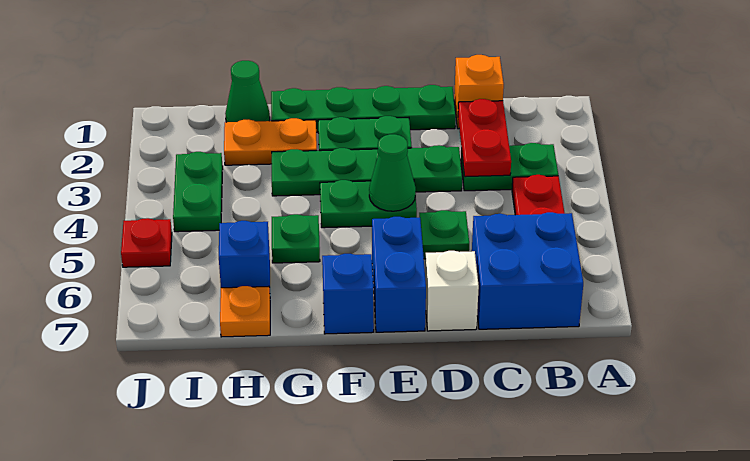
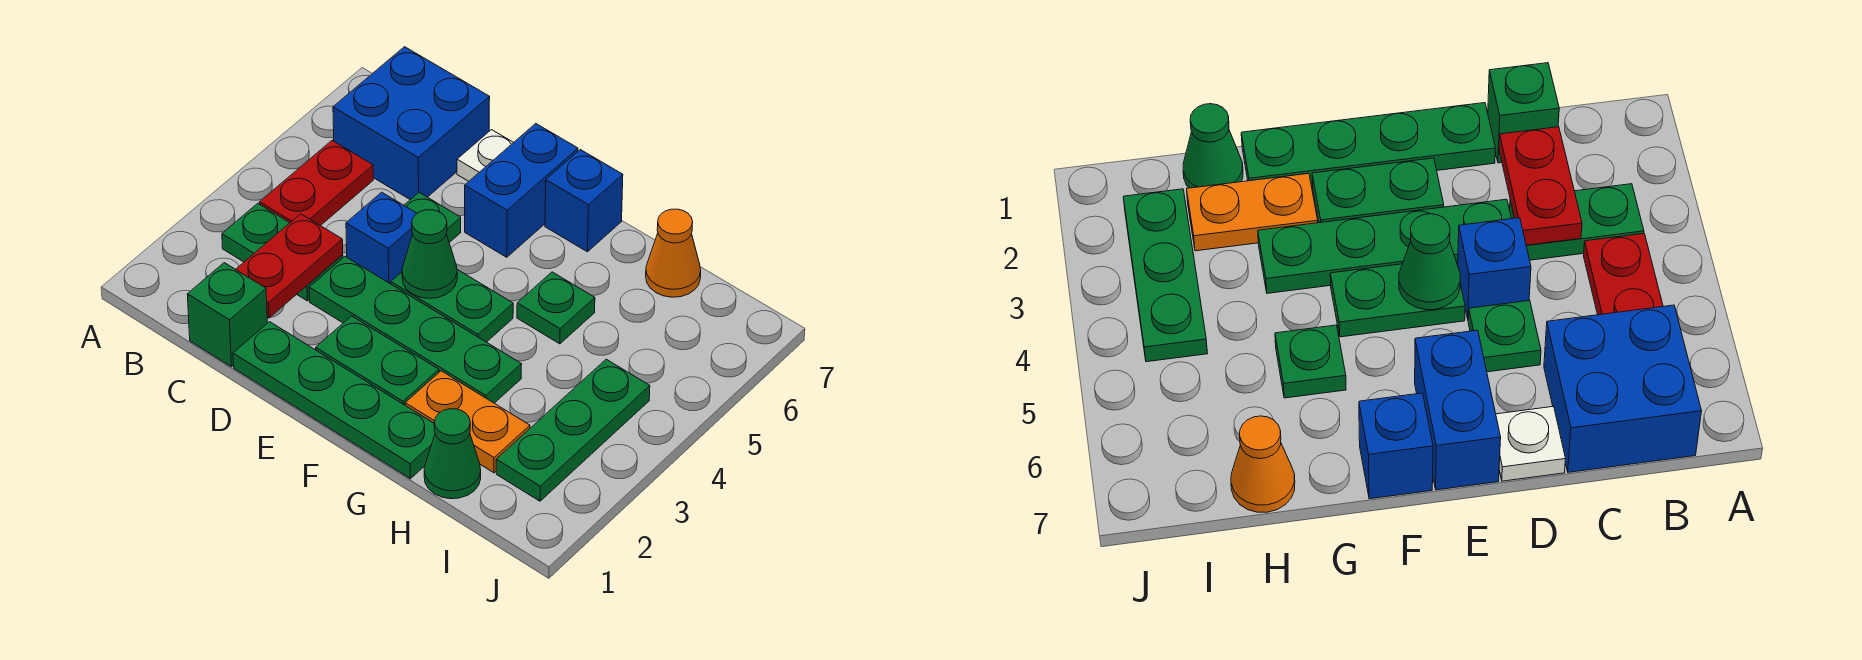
orange 1x1 brick [454,55,504,129] -> green 1x1 brick [187,263,267,367]
white 1x1 brick [425,251,479,331] -> white 1x1 plate [457,130,514,181]
blue 1x1 brick [219,221,270,288] -> blue 1x1 brick moved to [346,192,417,284]
orange 1x1 plate [220,286,270,337] -> orange 1x1 cone [646,209,701,297]
green 1x2 plate [173,152,223,232] -> green 1x3 plate [496,359,650,501]
red 1x1 plate [121,218,172,267] -> none

